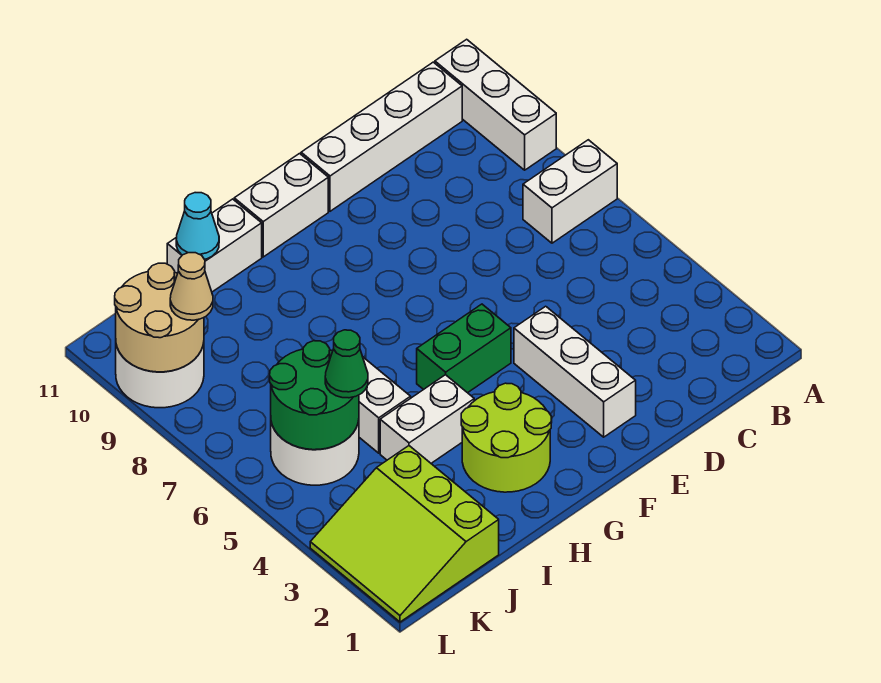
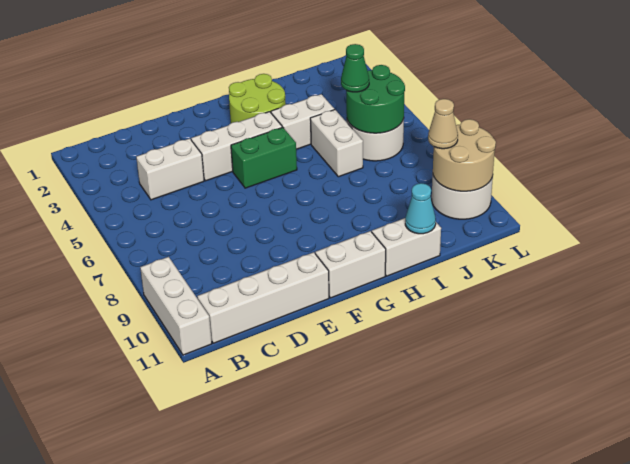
white 1x2 brick [523,140,617,243] -> white 1x2 brick moved to [136,138,204,200]
white 1x3 brick [514,306,636,437] -> white 1x3 brick turned to [191,112,282,181]
lime 3x3 slope [310,446,499,622] -> none

